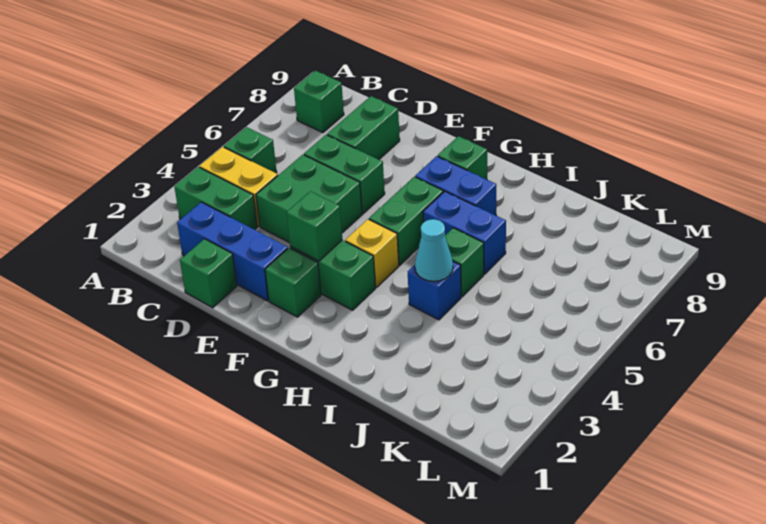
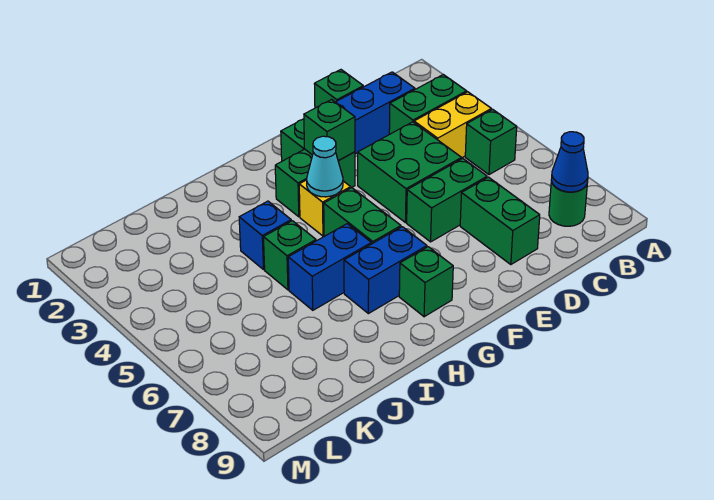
green 1x1 brick [294,71,344,133] -> green 1x1 round brick [549,179,587,226]
none -> blue 1x1 cone [551,132,588,192]
cyan 1x1 cone [415,219,453,281] -> cyan 1x1 cone moved to [307,136,343,197]

